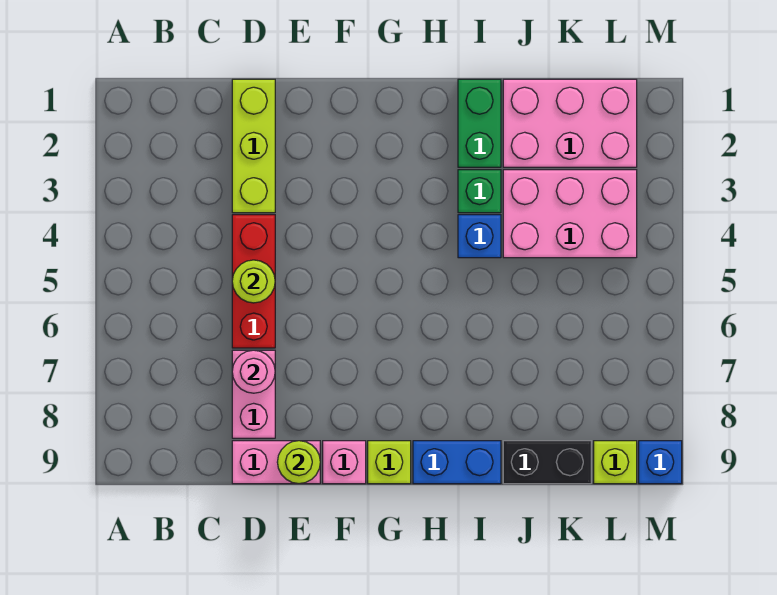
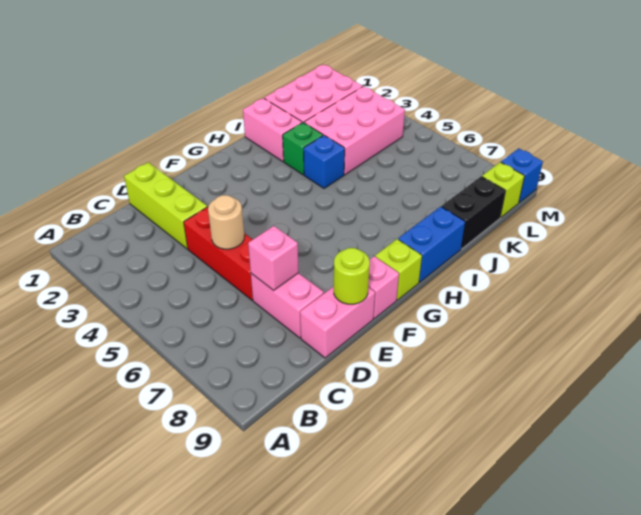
lime 1x1 round brick [232,260,275,303] -> tan 1x1 round brick [208,195,244,249]
pink 1x1 round brick [232,350,275,393] -> pink 1x1 brick [248,226,299,290]
green 1x2 brick [458,79,501,167] -> pink 1x2 brick [243,98,302,161]

